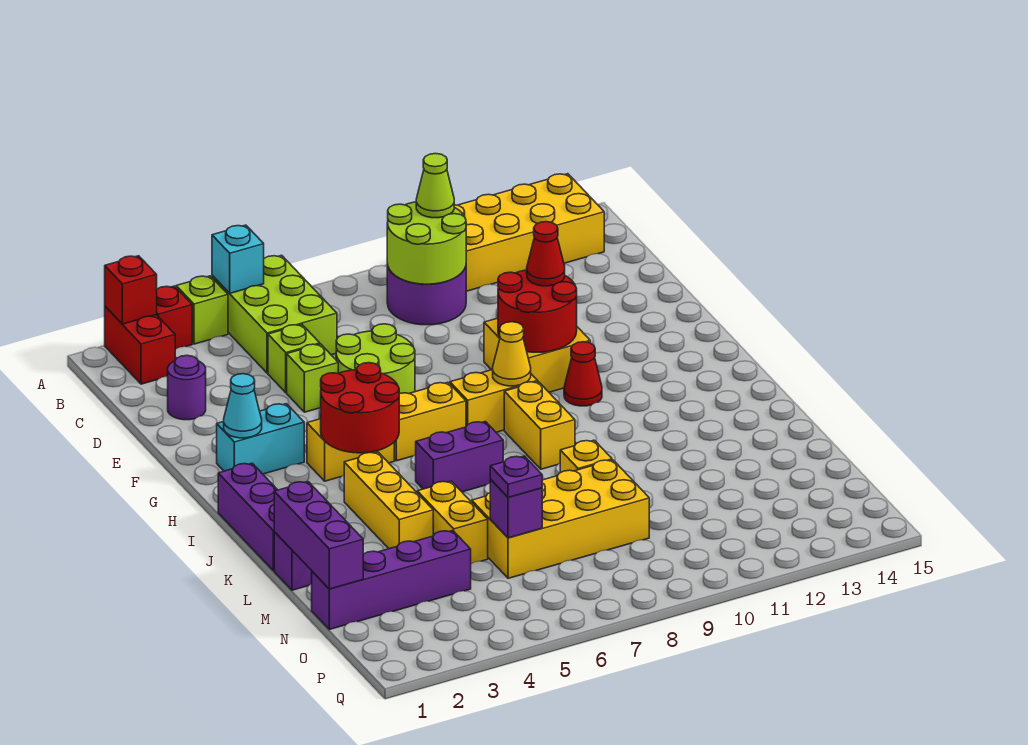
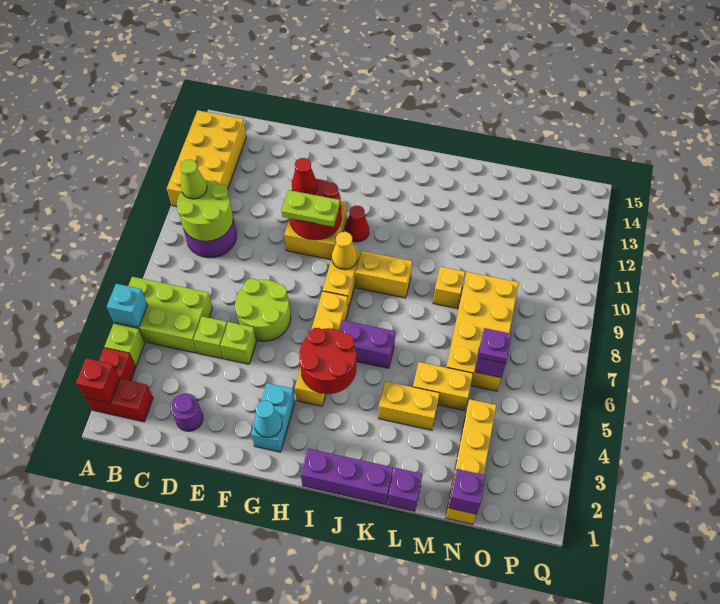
none -> lime 1x2 plate [281,190,340,227]
yellow 1x3 brick [344,452,433,549] -> yellow 1x2 brick [378,381,439,430]
purple 1x2 brick [416,422,503,492] -> purple 1x2 brick turned to [340,320,395,368]
purple 1x3 brick [274,482,363,589] -> purple 1x1 brick [448,469,486,514]
purple 1x4 brick [312,531,471,629] -> yellow 1x4 brick [446,399,496,524]

